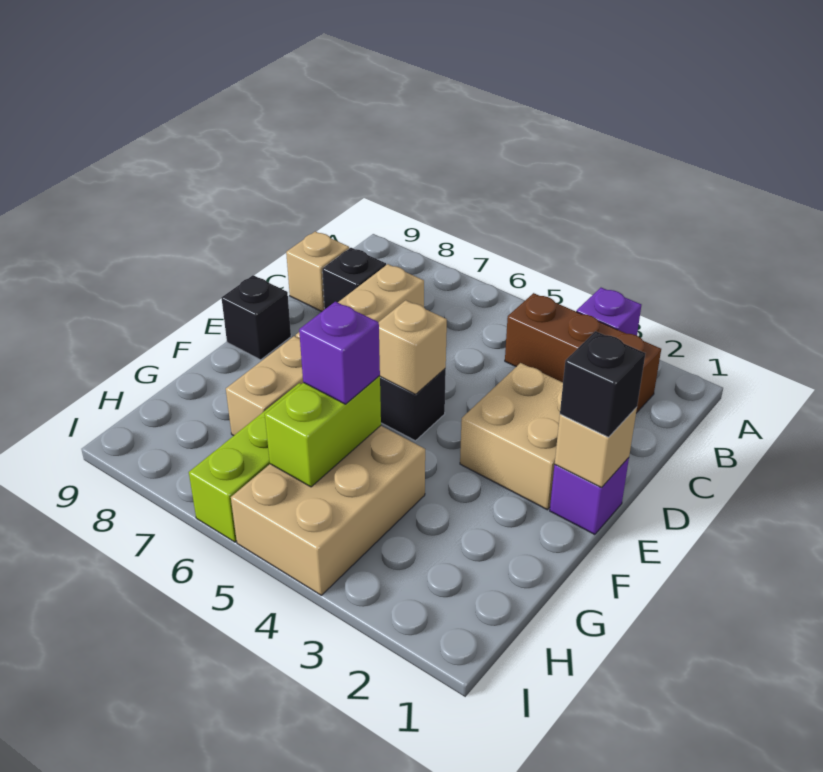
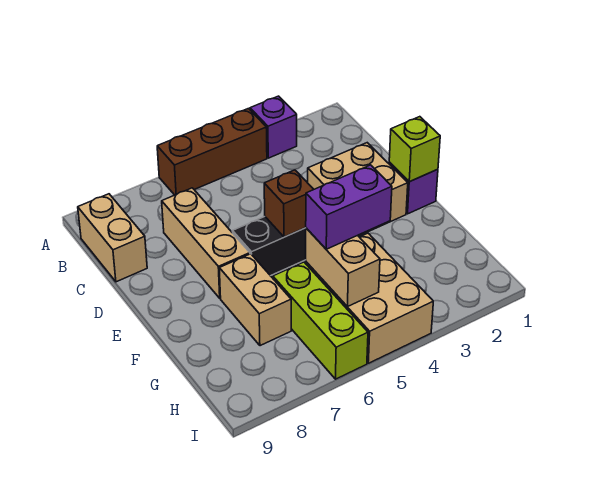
brown 1x3 brick [505,293,661,413] -> brown 1x3 brick moved to [157,109,267,195]
black 1x1 brick [322,248,386,309] -> none
tan 1x1 brick [286,231,349,311] -> tan 1x2 brick [78,194,147,282]
tan 1x1 brick [555,407,637,488] -> lime 1x1 brick [389,117,440,182]
black 1x1 brick [560,331,645,437] -> none
tan 1x1 brick [379,300,447,394] -> brown 1x1 brick [264,170,314,237]
black 1x1 brick [222,275,291,360] -> none
lime 1x2 brick [265,376,381,487] -> tan 1x2 brick [306,228,380,307]
purple 1x1 brick [299,302,380,404] -> purple 1x2 brick [306,165,392,249]

